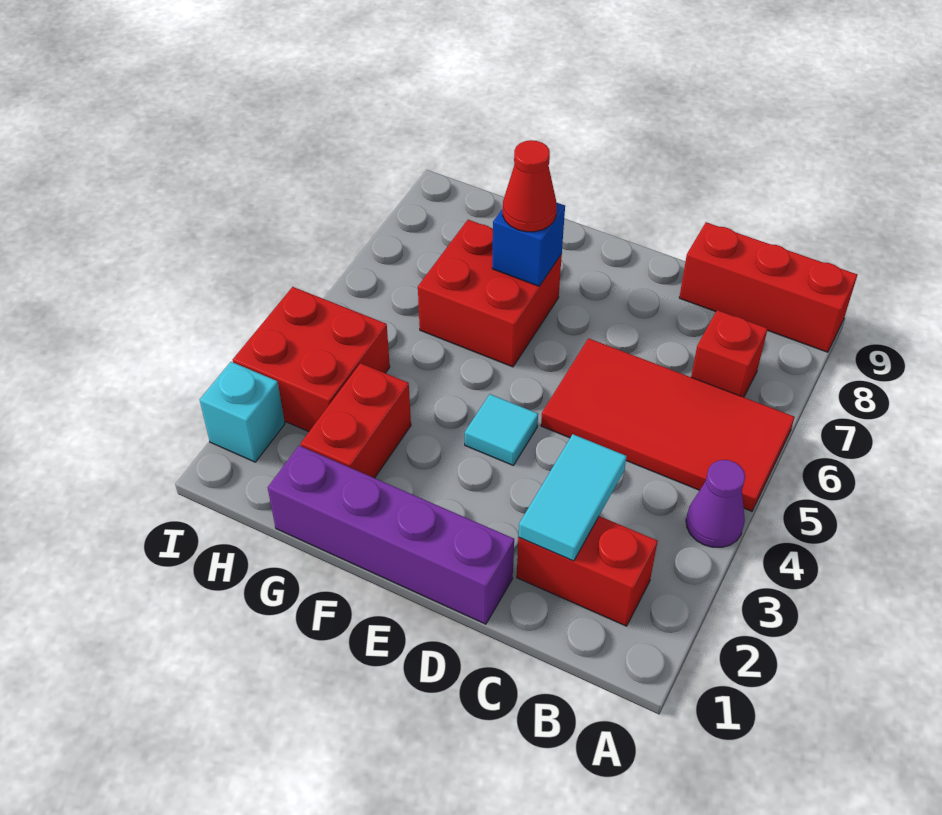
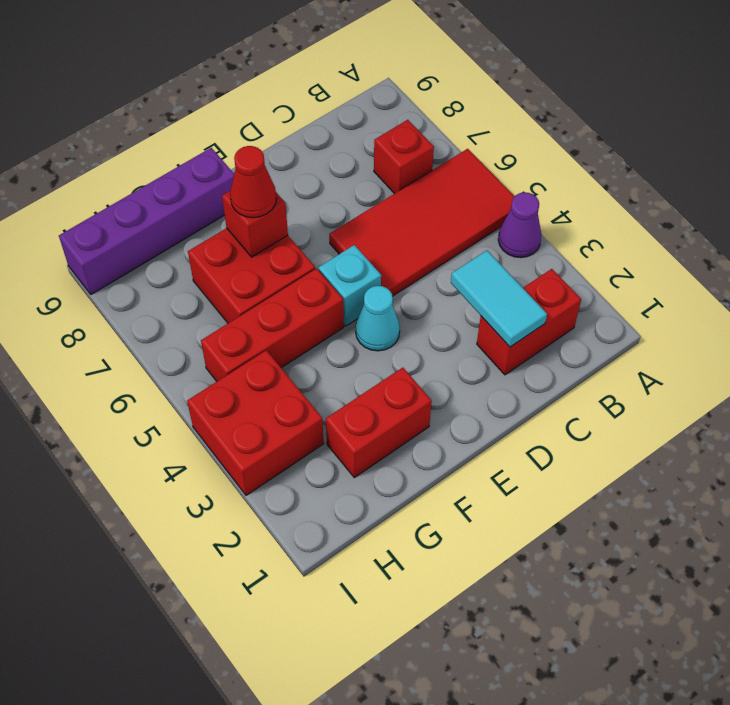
red 1x3 brick [679,222,857,352] -> red 1x3 brick moved to [201,269,344,381]
purple 1x4 brick [268,446,514,624] -> purple 1x4 brick moved to [59,148,234,294]
cyan 1x1 tile [465,394,538,465] -> cyan 1x1 cone [356,286,400,351]
blue 1x1 brick [492,202,565,286] -> red 1x1 brick [222,190,288,257]
red 1x2 brick [301,363,411,478] -> red 1x2 brick turned to [326,368,432,478]
cyan 1x1 brick [200,362,285,462] -> cyan 1x1 brick moved to [318,245,381,326]

